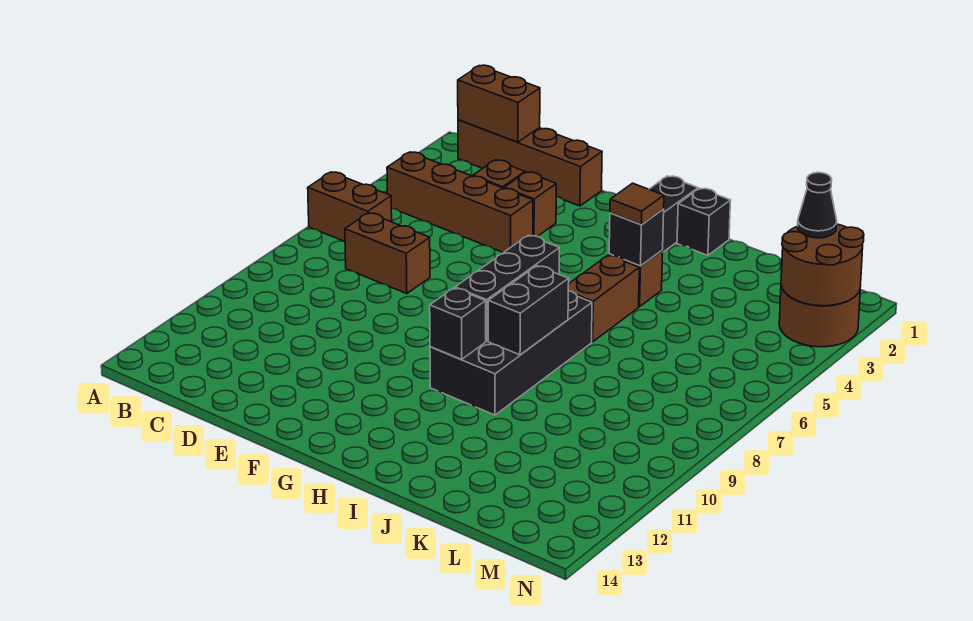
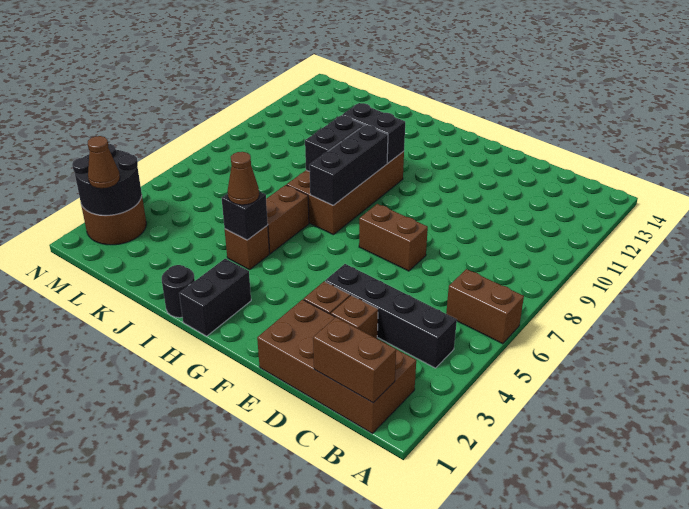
brown 1x4 brick [458,120,602,206] -> brown 2x4 brick [257,300,416,433]
brown 1x4 brick [387,152,533,253] -> black 1x4 brick [325,264,457,368]
brown 1x2 brick [345,213,430,294] -> brown 1x2 brick moved to [359,204,428,271]
black 2x4 brick [430,291,592,415] -> brown 2x4 brick [287,151,404,235]
black 1x1 brick [430,288,486,360] -> black 1x2 brick [342,103,405,163]
black 1x1 brick [677,188,730,255] -> black 1x1 round brick [162,265,195,318]
brown 1x1 tile [610,183,664,225] -> brown 1x1 cone [228,152,259,205]
brown 2x2 round brick [781,224,864,306] -> black 2x2 round brick [72,144,142,215]
black 1x1 cone [798,173,837,238] -> brown 1x1 cone [88,136,120,188]

